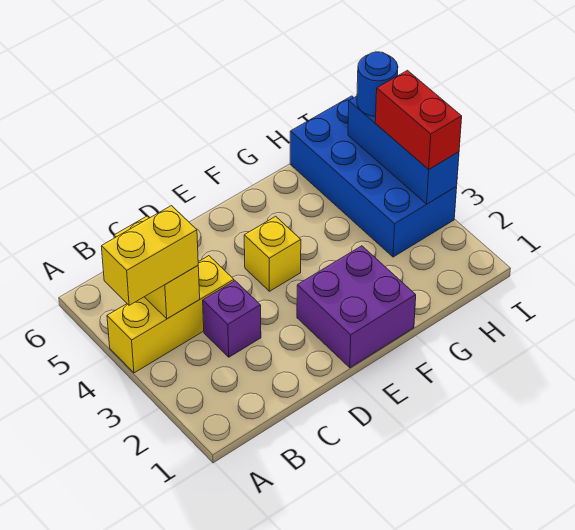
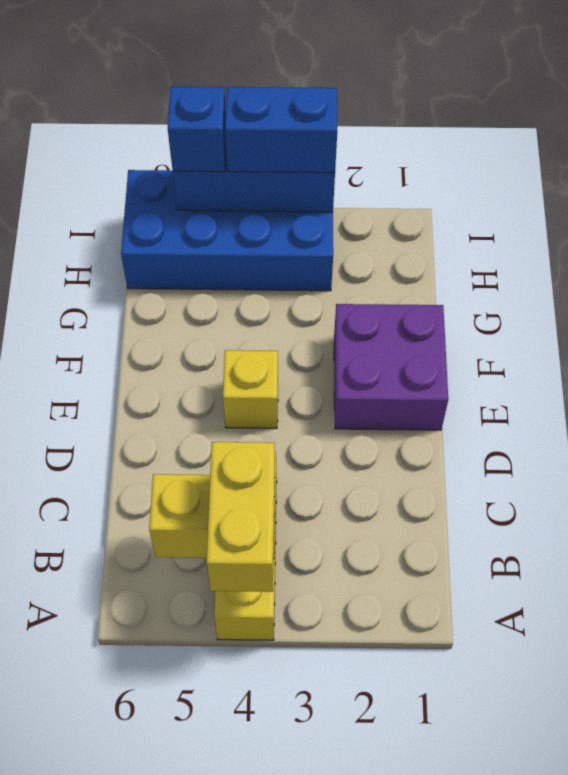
purple 1x1 brick [203,281,261,357] -> none
red 1x2 brick [375,70,462,169] -> blue 1x2 brick [225,87,337,173]
blue 1x1 round brick [357,52,398,116] -> blue 1x1 brick [168,86,226,172]

